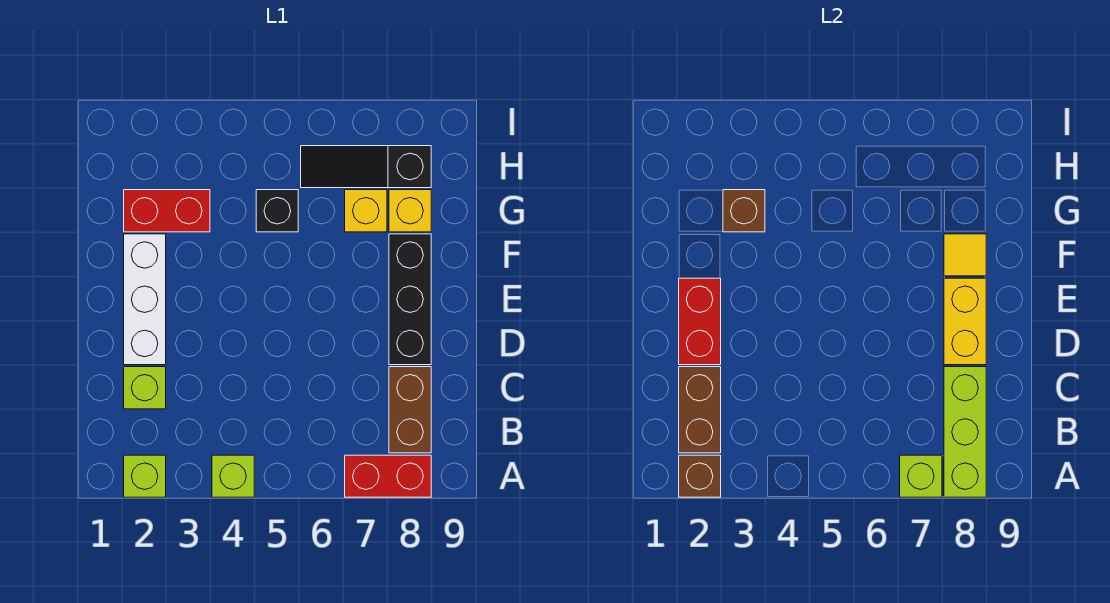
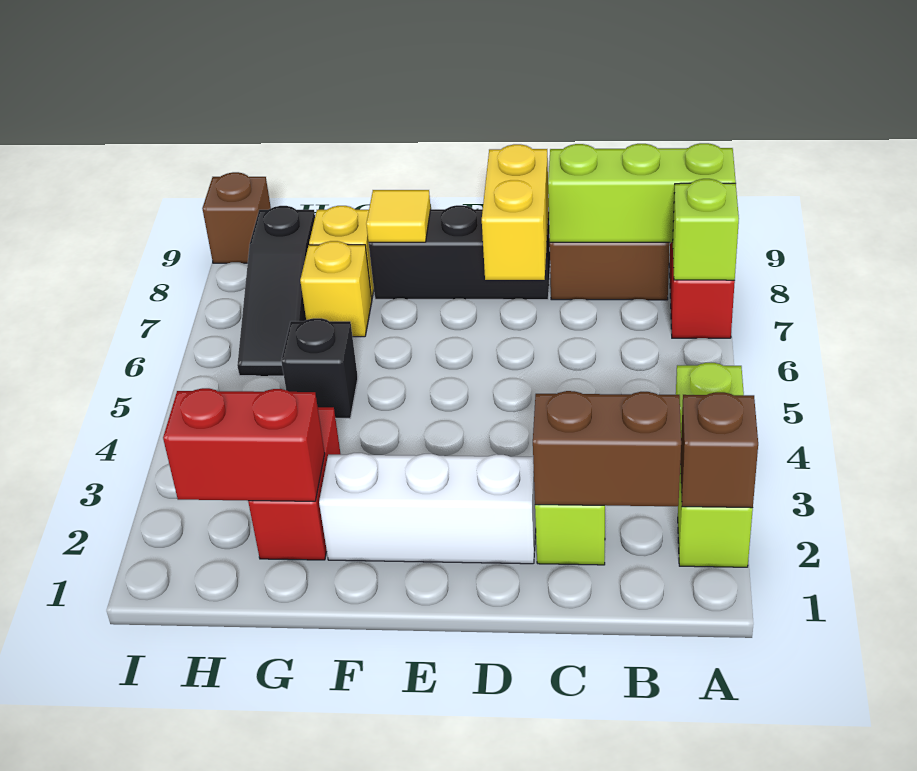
red 1x2 brick [679,278,721,365] -> red 1x2 brick moved to [163,388,325,501]
yellow 1x2 brick [944,278,986,365] -> yellow 1x2 brick turned to [482,144,549,280]
brown 1x1 brick [723,190,765,232] -> brown 1x1 brick moved to [202,172,271,263]

